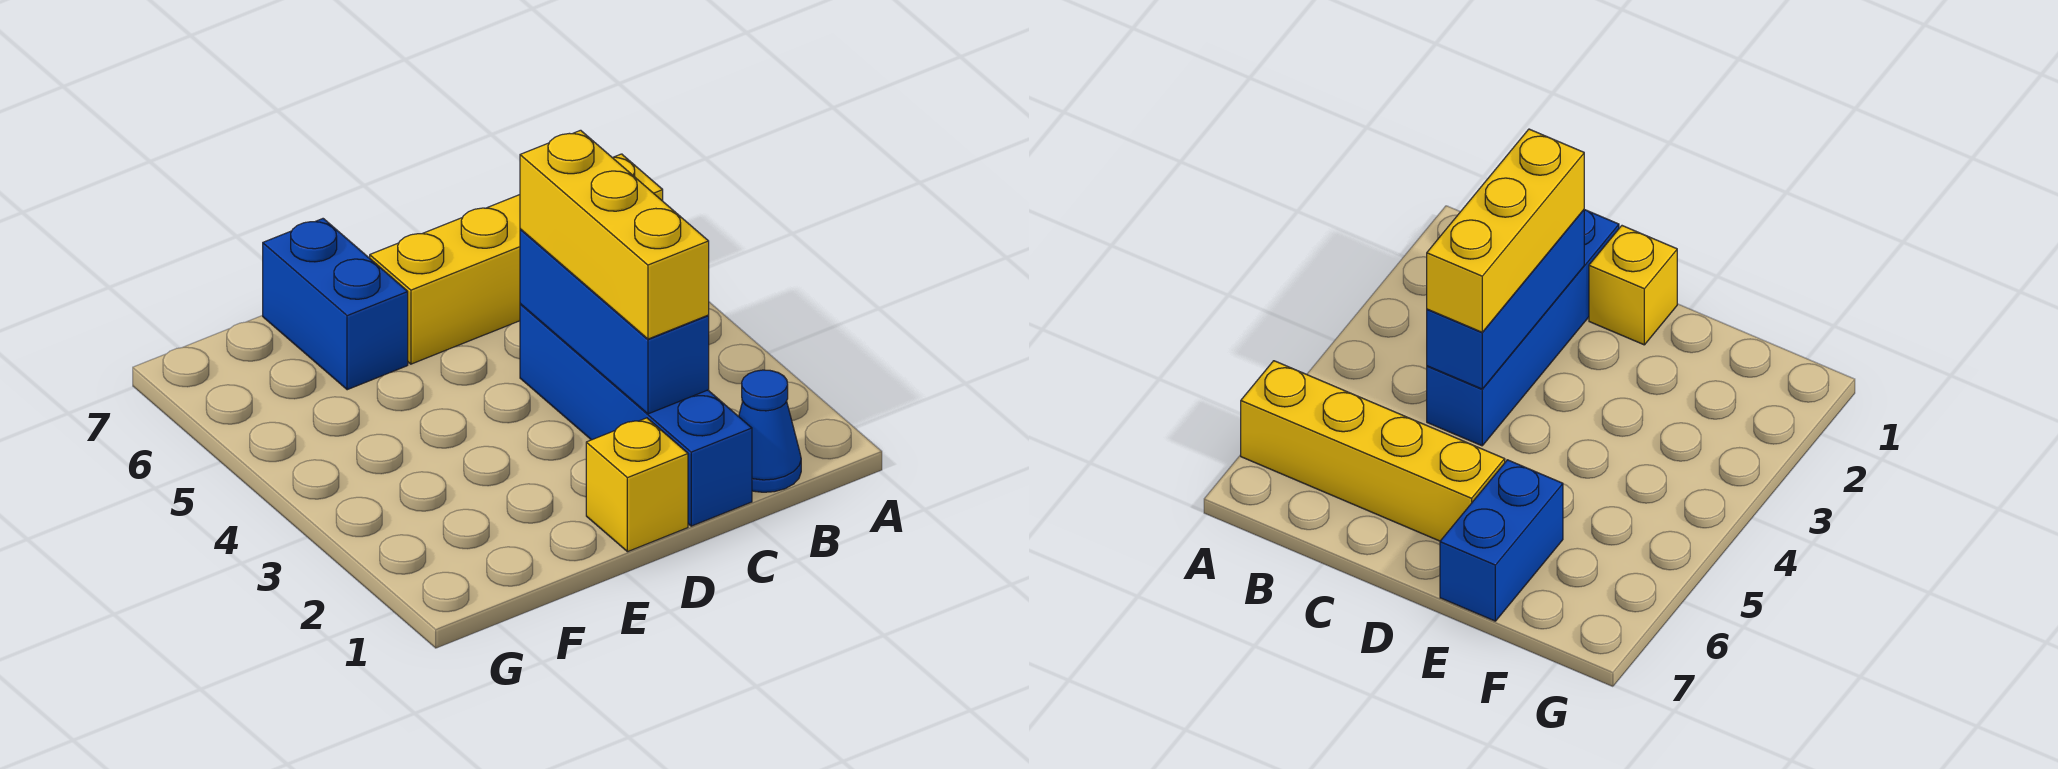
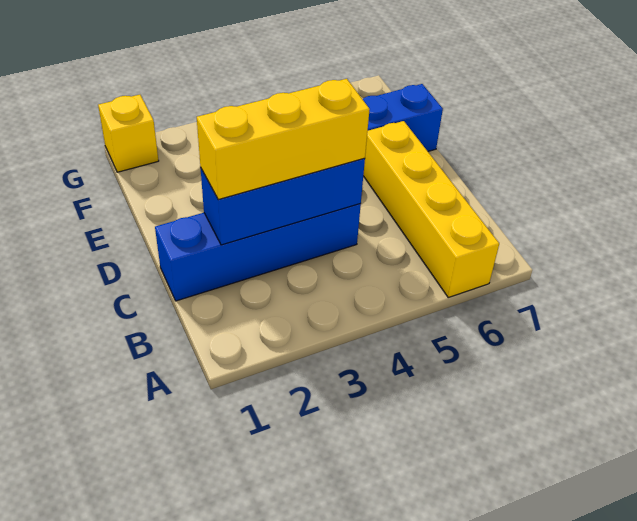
blue 1x1 cone [739,370,801,492] -> none
yellow 1x1 brick [586,418,688,552] -> yellow 1x1 brick moved to [98,95,159,172]

